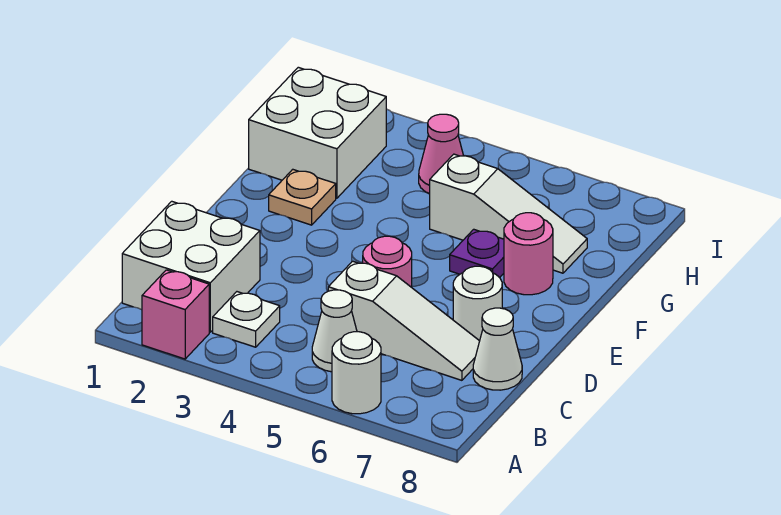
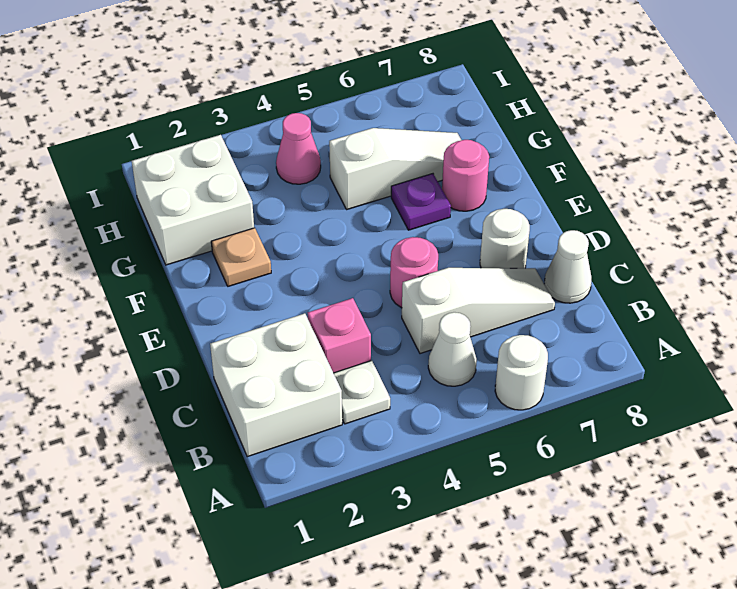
pink 1x1 brick [142,270,209,359] -> pink 1x1 brick moved to [307,298,371,373]

